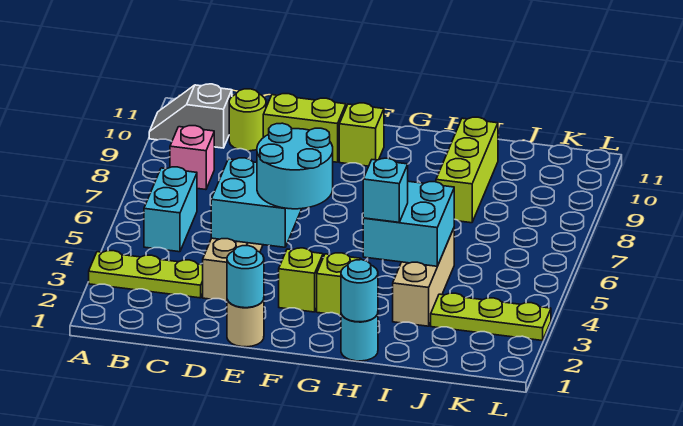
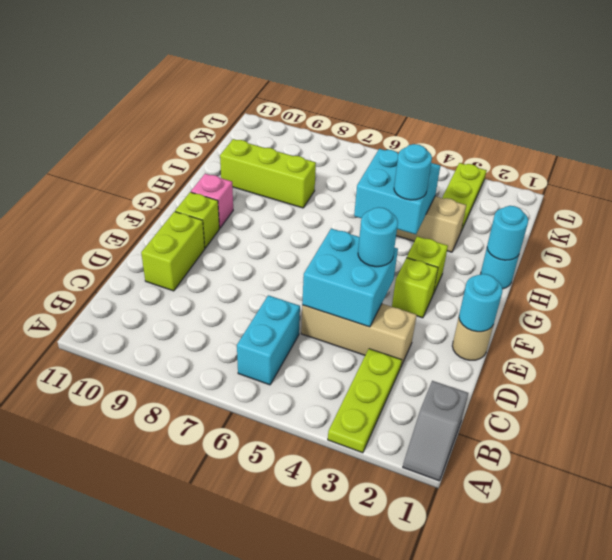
grey 1x2 slope [149,84,232,148] -> grey 1x2 slope moved to [403,381,468,481]
cyan 1x2 brick [144,167,197,252] -> cyan 1x2 brick turned to [237,295,300,385]
pink 1x1 brick [170,126,214,190] -> pink 1x1 brick moved to [191,174,233,228]
lime 1x1 round brick [229,89,266,151] -> none
cyan 2x2 round brick [257,123,333,209] -> cyan 1x1 round brick [358,207,398,267]
cyan 1x1 brick [363,158,408,222] -> cyan 1x1 round brick [394,144,432,200]

